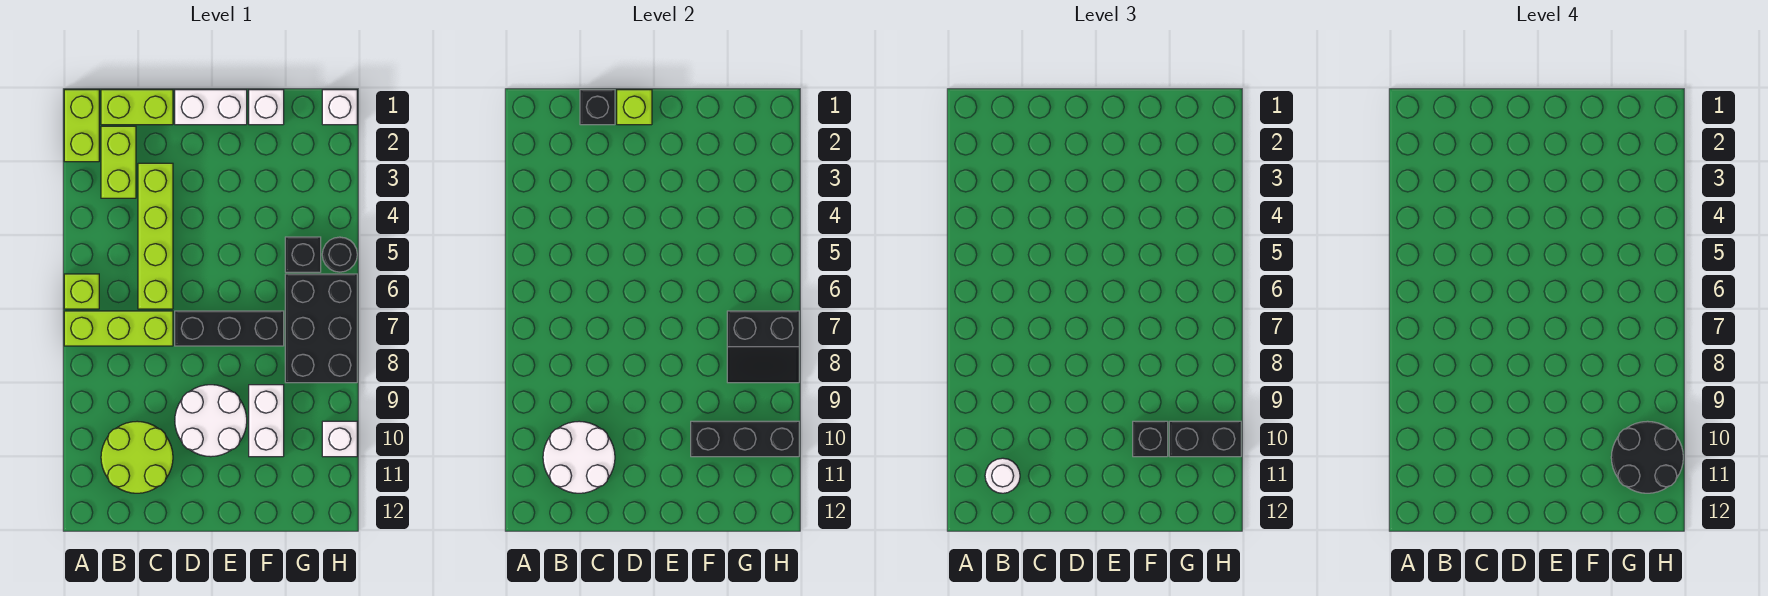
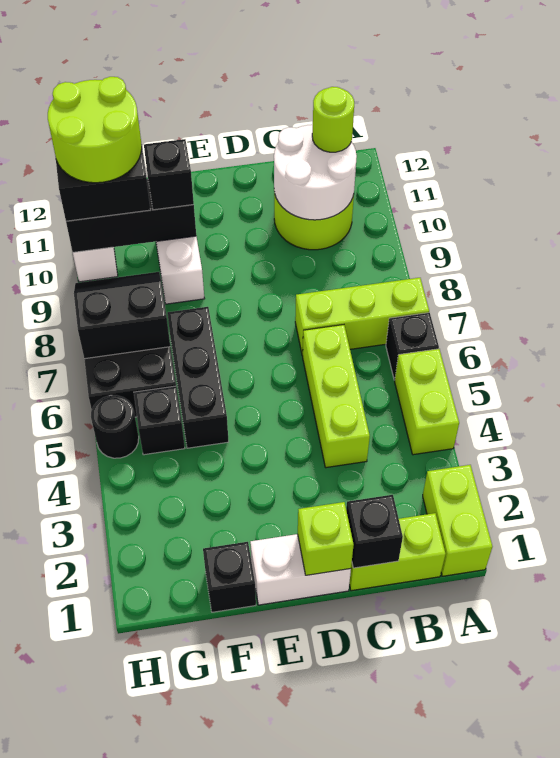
lime 1x1 brick [64,274,99,309] -> black 1x1 brick [386,313,439,380]
lime 1x2 brick [101,126,136,198] -> lime 1x2 brick moved to [395,349,459,455]
white 1x1 round brick [985,458,1020,493] -> lime 1x1 round brick [312,87,354,152]
lime 1x4 brick [138,163,173,309] -> lime 1x3 brick [303,325,370,468]
black 1x3 brick [175,311,284,346] -> black 1x3 brick turned to [168,307,229,448]
white 2x2 round brick [175,385,247,457] -> none
white 1x1 brick [249,90,284,125] -> black 1x1 brick [203,542,256,612]
black 2x2 round brick [1611,421,1683,493] -> lime 2x2 round brick [48,77,142,183]
white 1x1 brick [322,90,357,125] -> none

